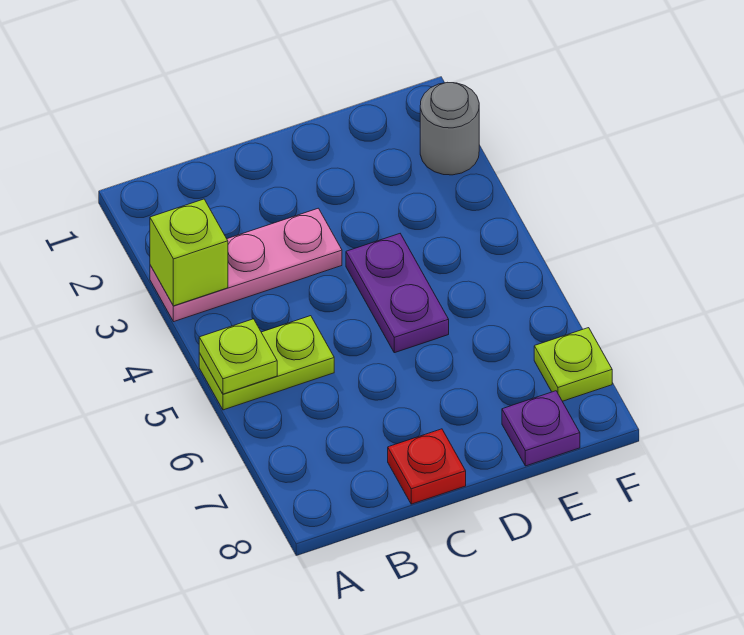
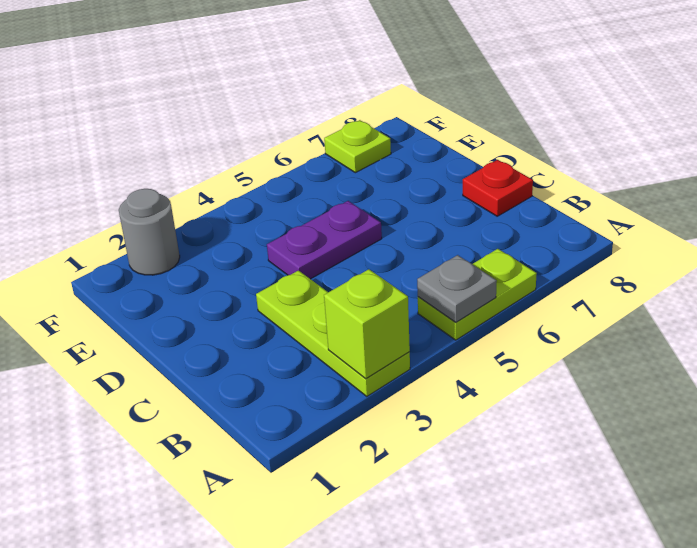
pink 1x3 plate [150,208,342,322] -> lime 1x3 plate [256,271,410,396]
lime 1x2 plate [199,316,334,410] -> lime 1x2 plate turned to [418,249,537,340]
lime 1x1 plate [199,319,277,394] -> grey 1x1 plate [417,255,497,322]
purple 1x1 plate [502,391,580,466] -> none

